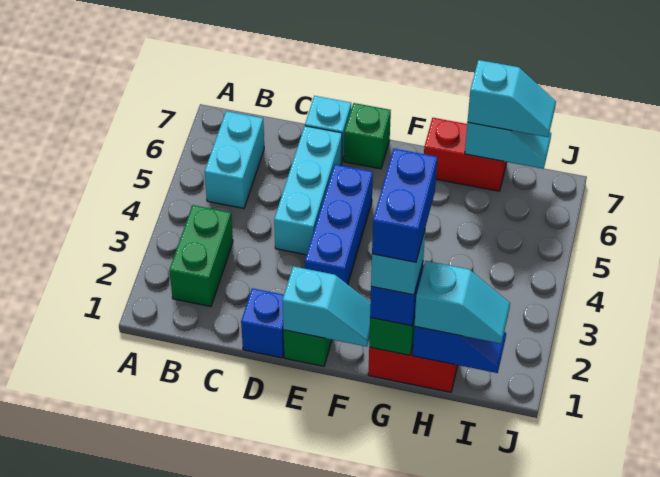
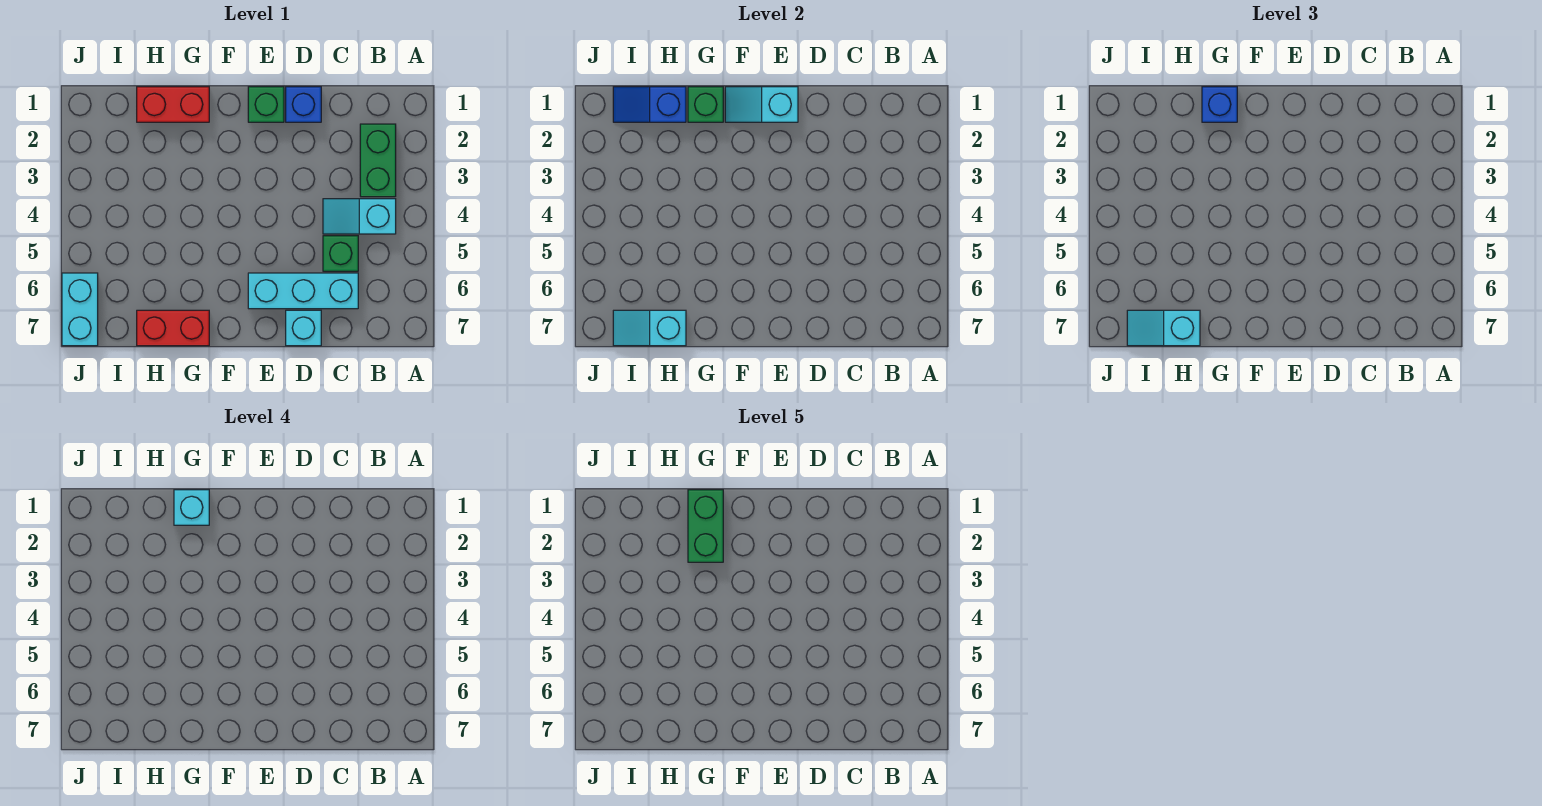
cyan 1x2 brick [204,111,264,208] -> cyan 1x2 brick moved to [62,273,98,346]
cyan 1x3 brick [274,126,342,255] -> cyan 1x3 brick turned to [248,273,358,309]
blue 1x3 brick [305,165,373,284] -> none
green 1x1 brick [344,103,391,169] -> green 1x1 brick moved to [323,236,358,271]
blue 1x2 brick [372,149,437,262] -> green 1x2 brick [688,490,723,562]
cyan 1x2 slope [414,261,510,344] -> cyan 1x2 slope moved to [323,199,396,234]

